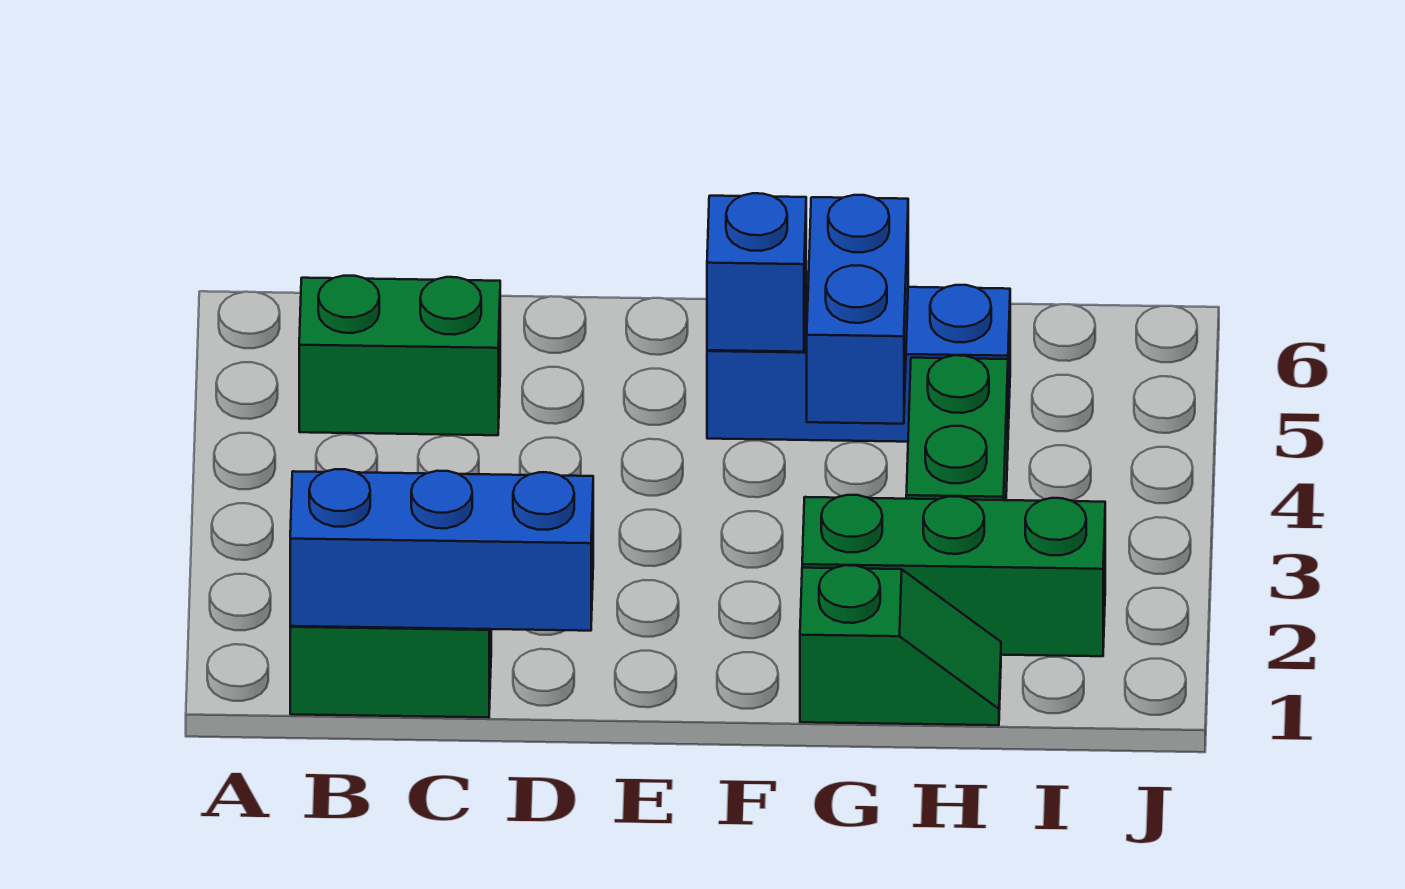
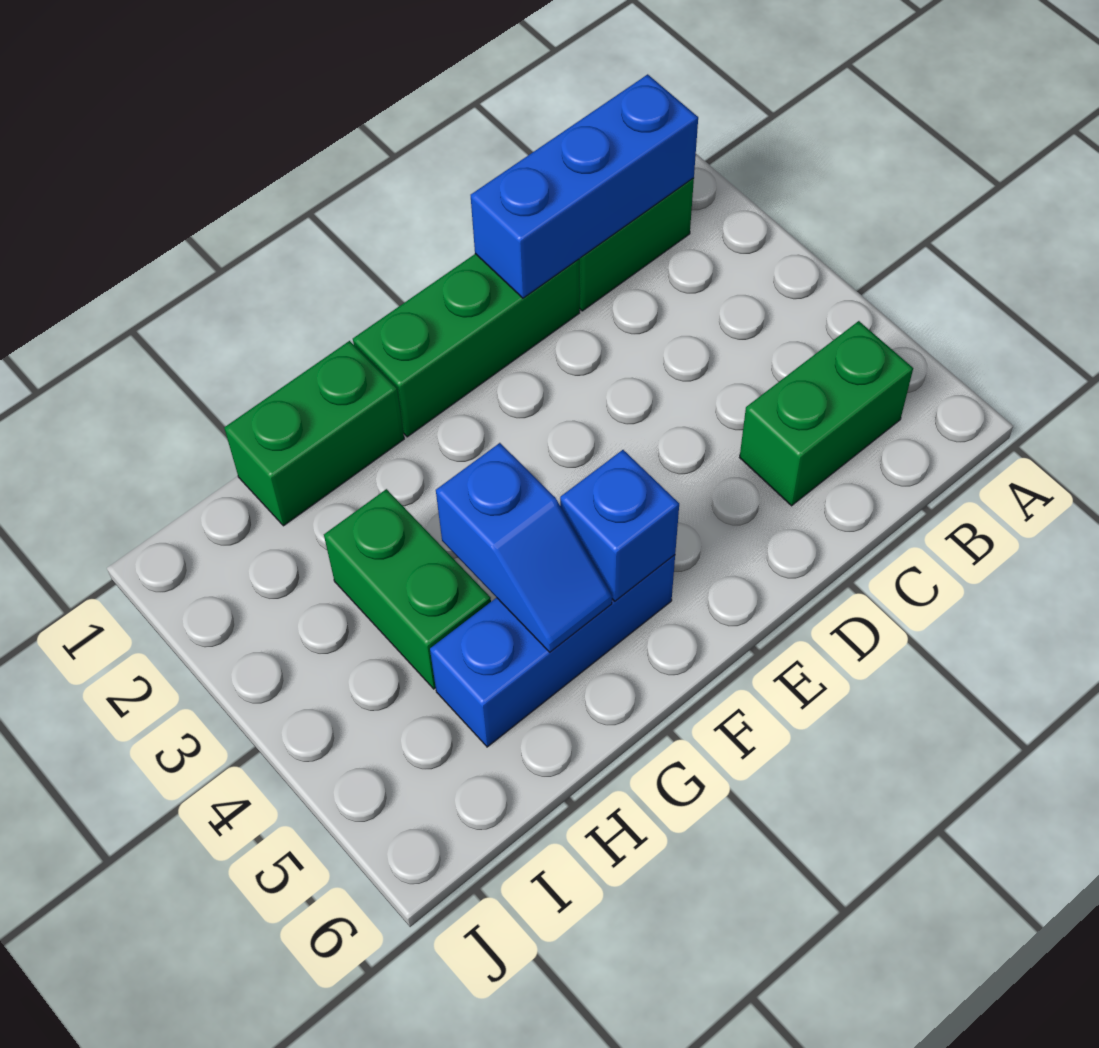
green 1x2 slope [800,565,1001,725] -> green 1x2 brick [224,341,404,526]
green 1x3 brick [802,495,1105,656] -> green 1x3 brick moved to [353,254,580,437]
blue 1x2 brick [807,195,908,424] -> blue 1x2 slope [436,443,612,652]

